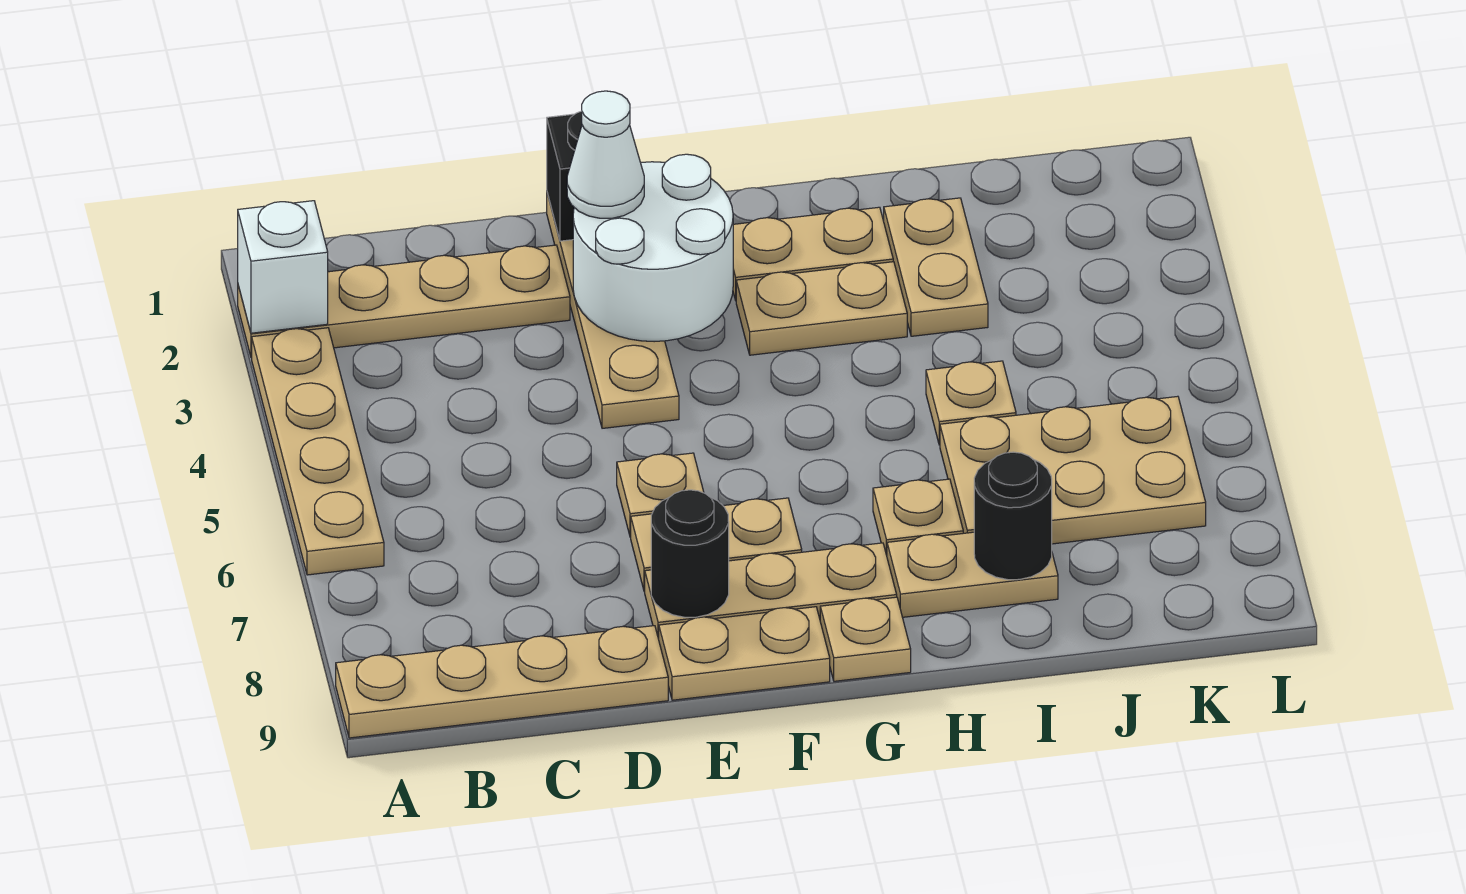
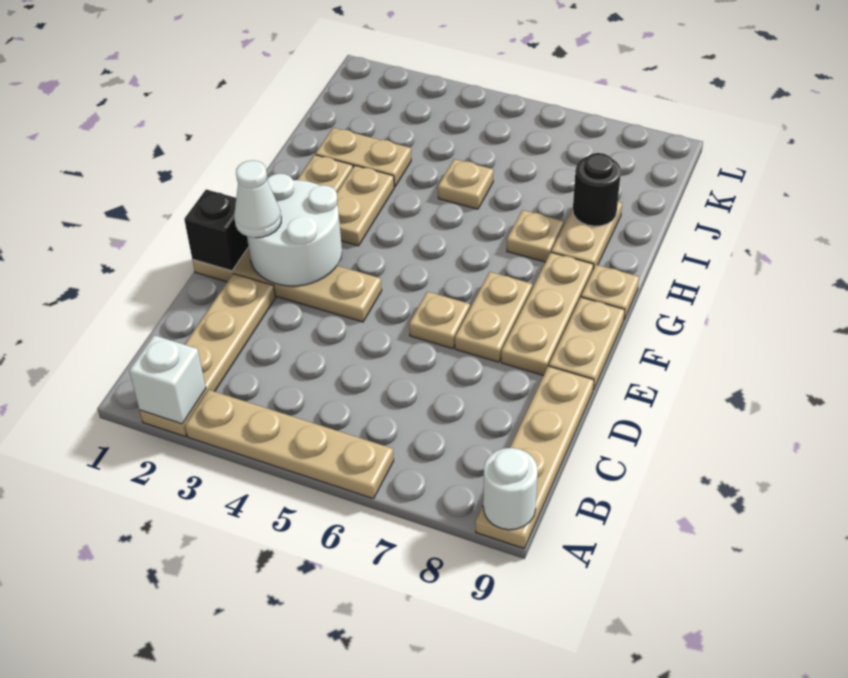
none -> white 1x1 round brick [483,448,538,530]
black 1x1 round brick [651,490,729,617] -> none
tan 2x3 plate [940,396,1206,544] -> none

